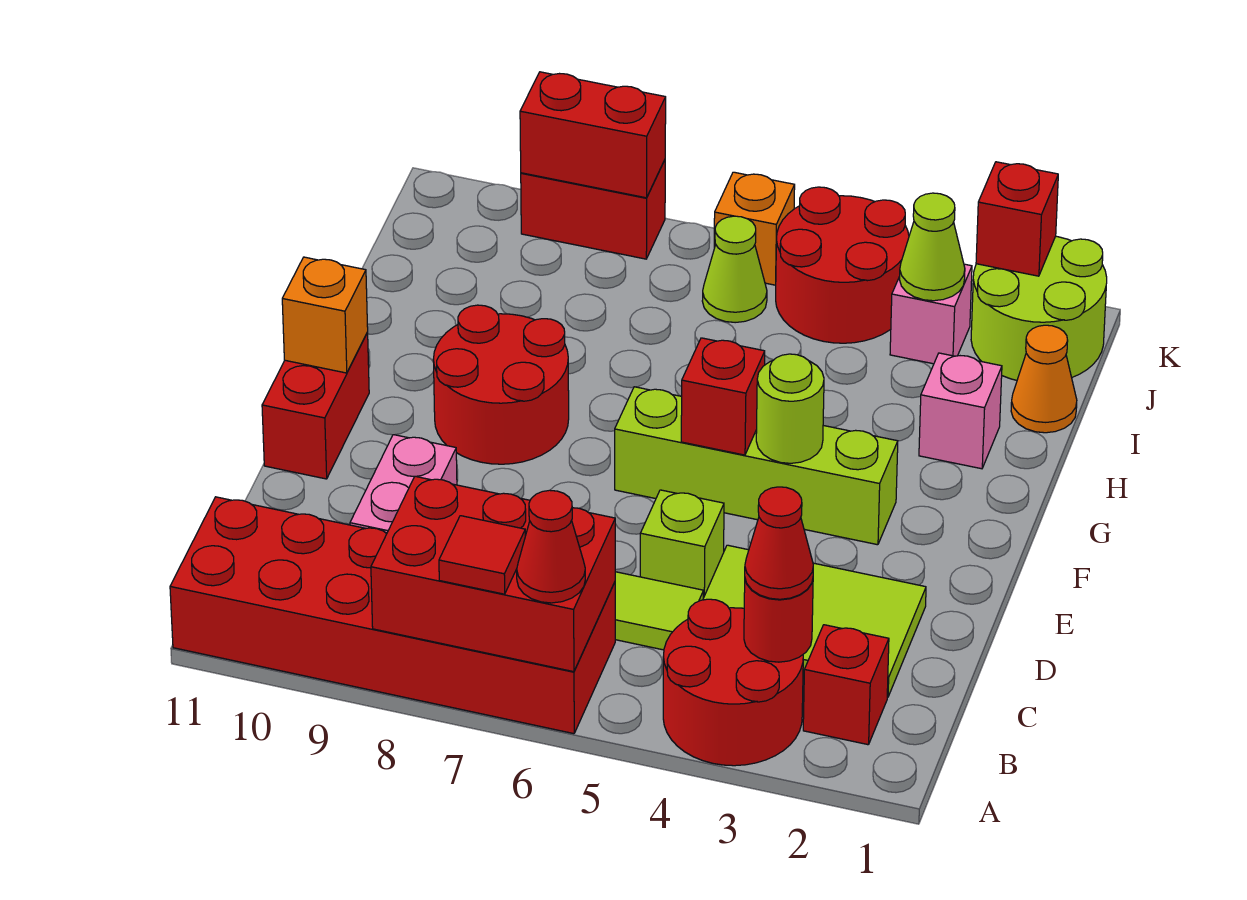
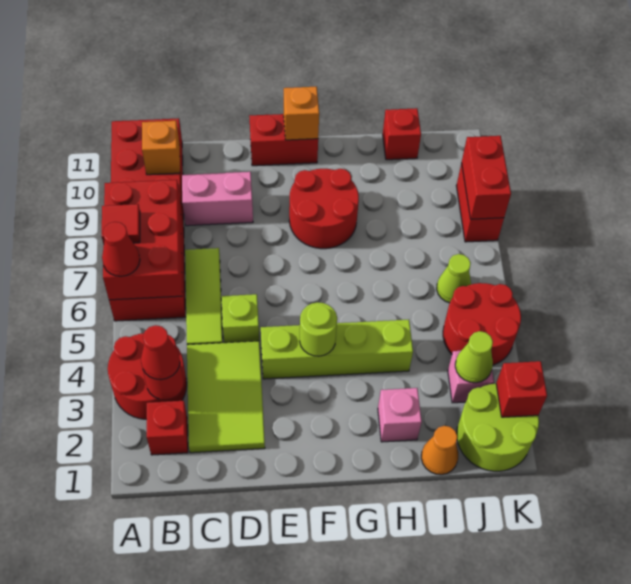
lime 1x4 brick [615,387,898,545] -> lime 1x4 brick turned to [261,320,413,379]
red 1x1 brick [681,338,765,455] -> red 1x1 brick moved to [383,108,421,160]
orange 1x1 brick [714,172,795,285] -> orange 1x1 brick moved to [142,121,180,175]

